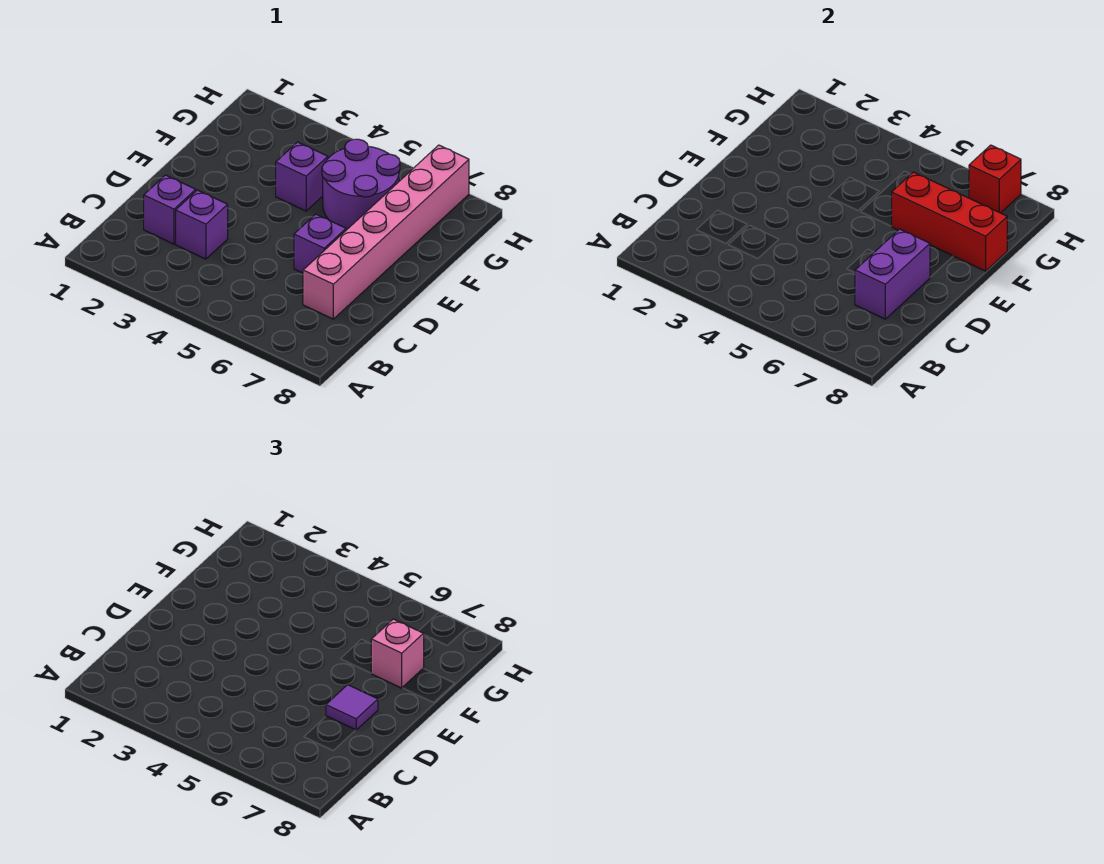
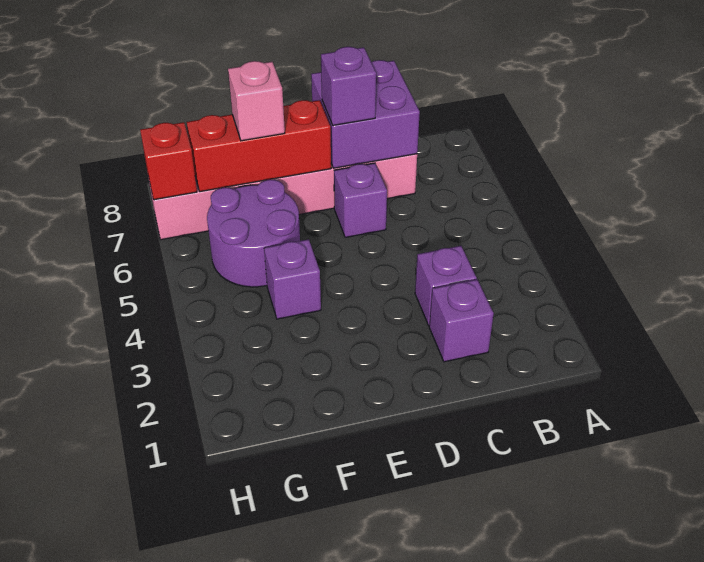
purple 1x2 brick [855,229,930,319] -> purple 2x2 brick [311,60,420,168]
purple 1x1 tile [326,685,378,730] -> purple 1x1 brick [321,47,376,125]
red 1x3 brick [892,172,1007,271] -> red 1x3 brick turned to [187,100,331,192]

